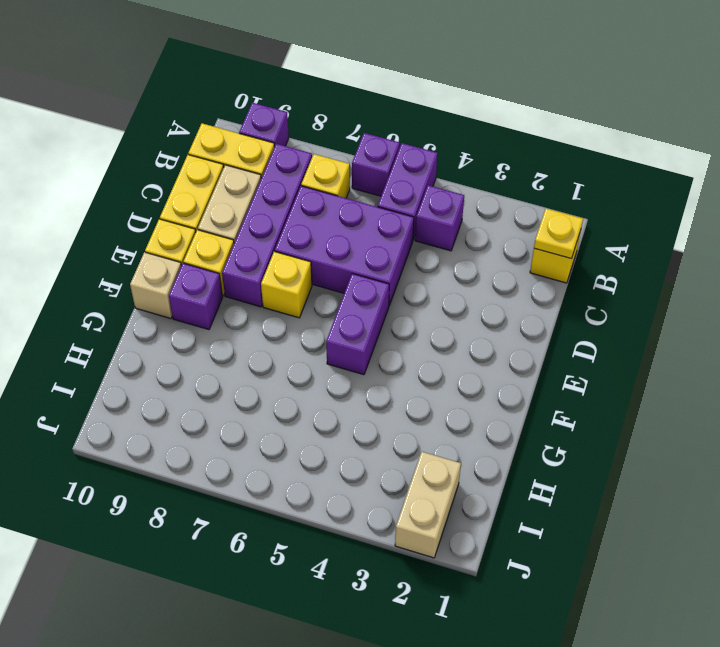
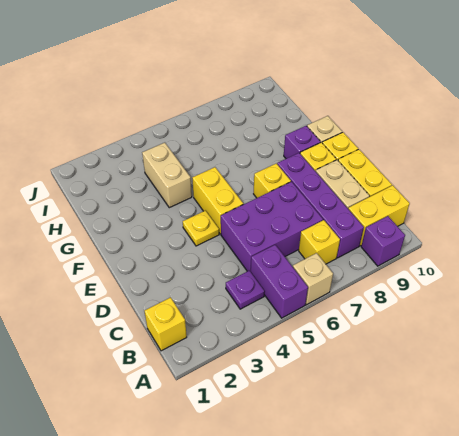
purple 1x1 brick [352,133,400,196] -> tan 1x1 brick [293,253,333,305]
yellow 1x1 plate [534,208,583,259] -> yellow 1x1 plate moved to [183,211,219,246]
purple 1x1 brick [415,185,464,251] -> purple 1x1 plate [226,270,265,309]
purple 1x2 brick [326,274,389,375] -> yellow 1x2 brick [192,167,243,234]
tan 1x2 brick [395,452,461,558] -> tan 1x2 brick moved to [142,143,192,208]

